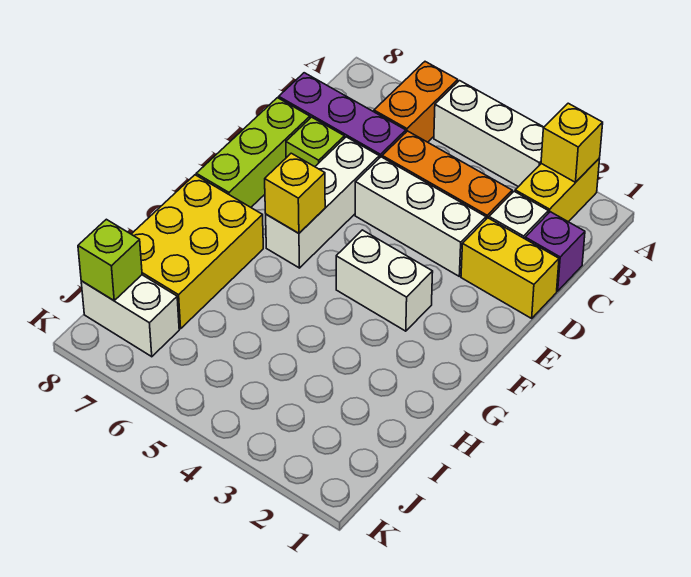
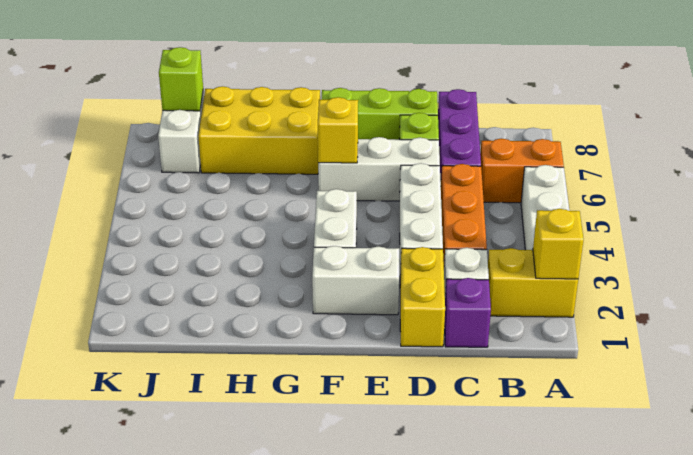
none -> white 1x2 brick [312,246,399,315]

